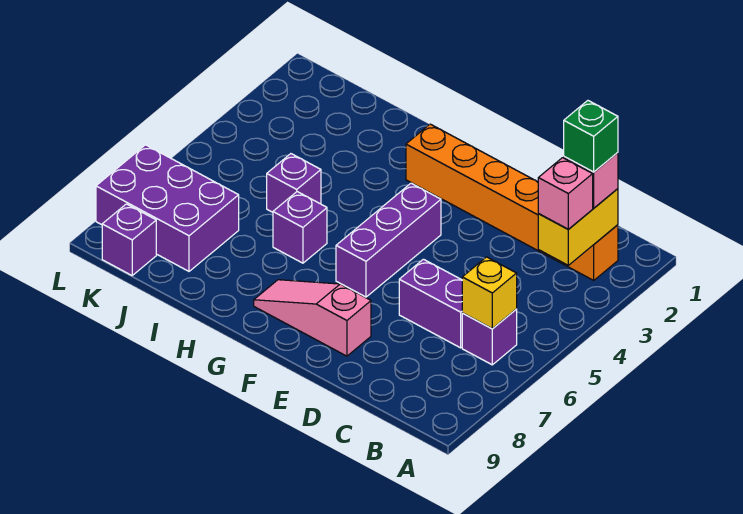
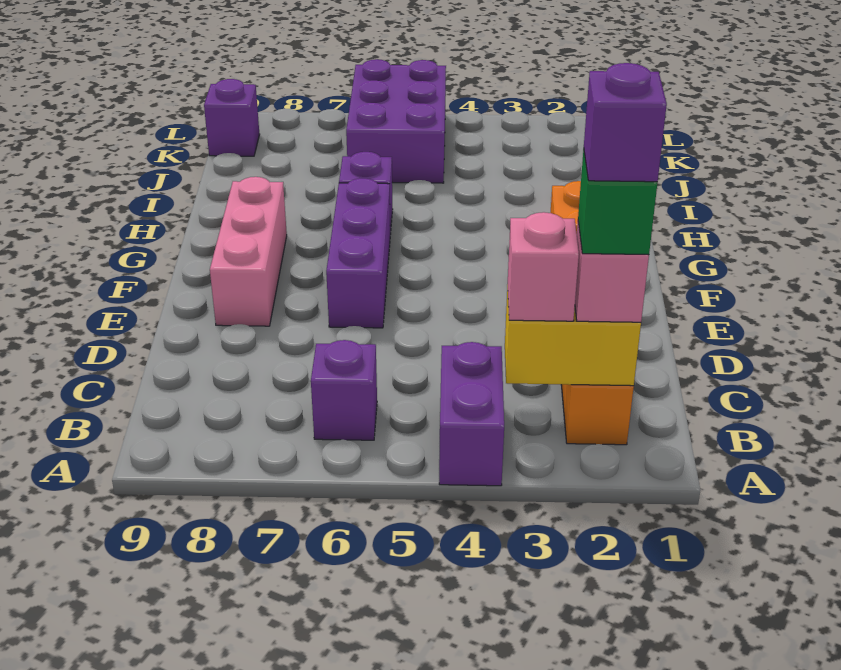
yellow 1x1 brick [462,257,517,329] -> none
purple 1x2 brick [399,259,462,348] -> purple 1x2 brick moved to [439,342,504,486]
pink 1x3 slope [254,280,371,356] -> pink 1x3 brick [210,177,287,326]
purple 1x3 brick [336,183,441,297] -> purple 1x3 brick turned to [326,178,390,328]
purple 1x1 brick [267,154,321,212] -> purple 1x1 brick moved to [584,63,667,182]
purple 2x3 brick [96,145,239,271] -> purple 2x3 brick moved to [346,59,446,183]

